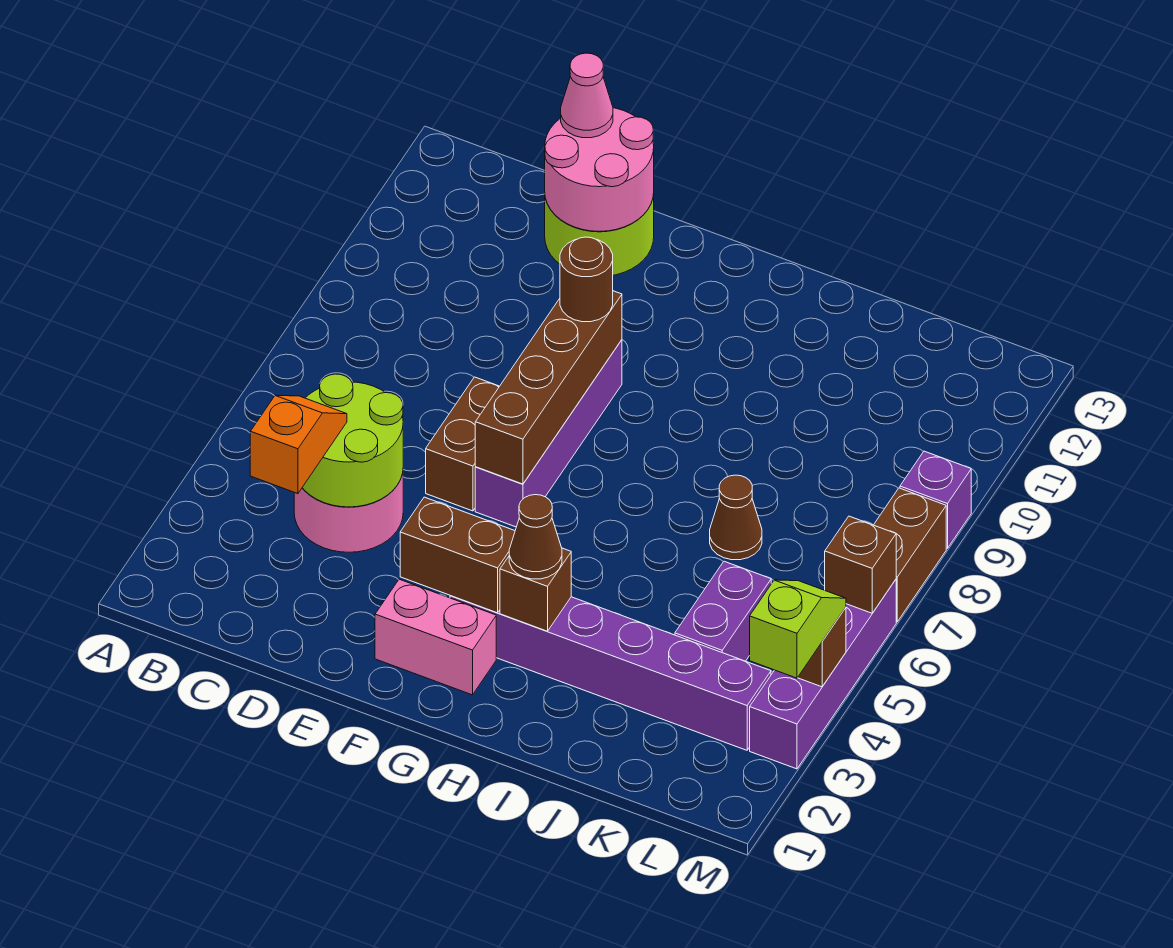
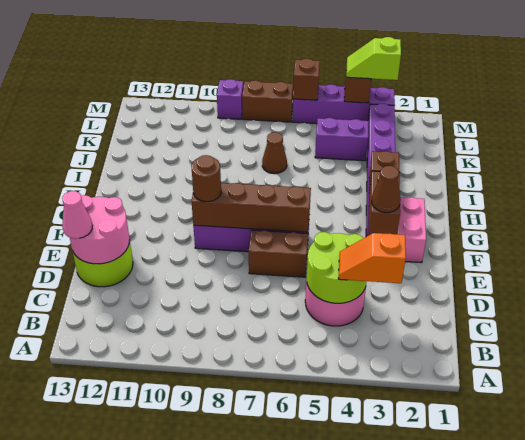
brown 1x1 cone [509,495,562,579] -> brown 1x1 cone moved to [371,166,401,212]

